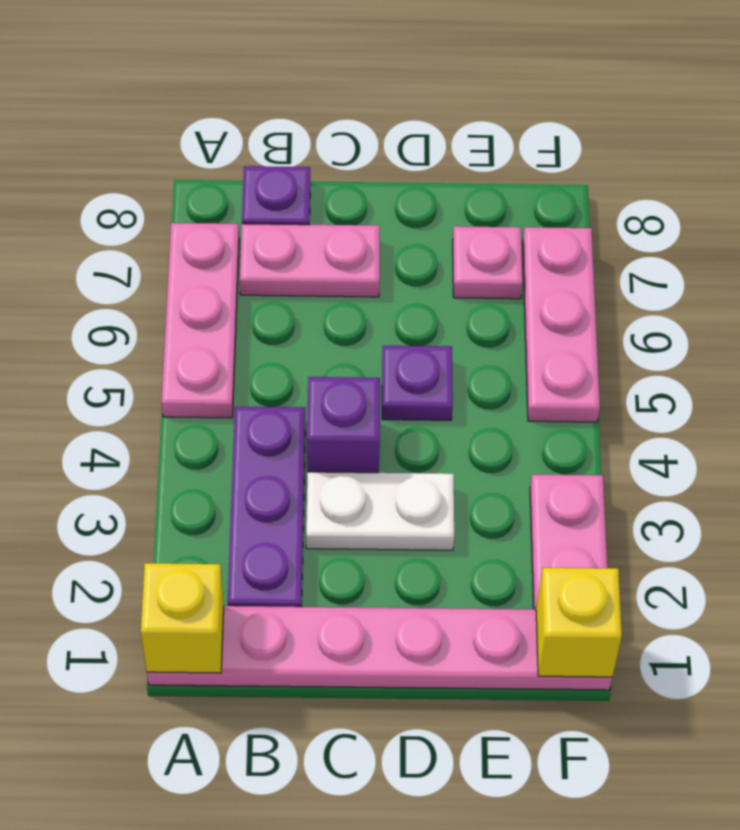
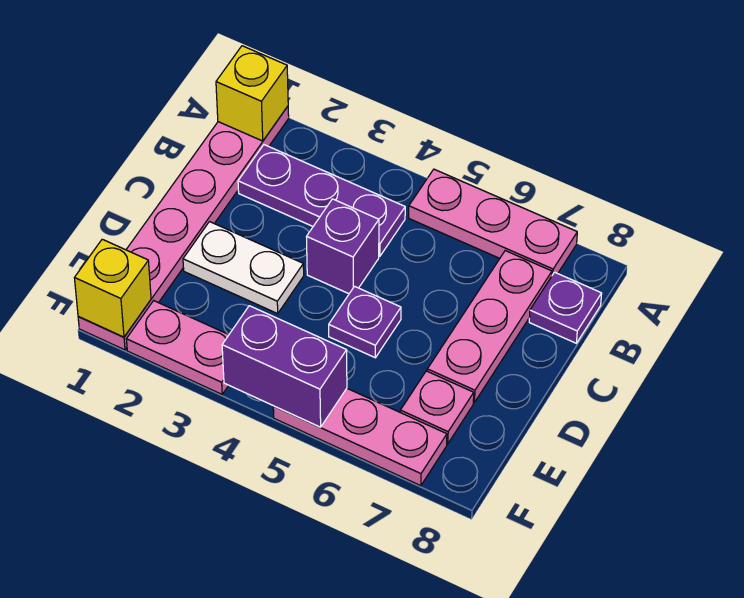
pink 1x2 plate [240,224,380,297] -> pink 1x3 plate [427,251,552,402]
white 1x2 plate [306,472,454,550] -> white 1x2 plate turned to [183,222,304,314]
none -> purple 1x2 brick [222,306,347,427]

